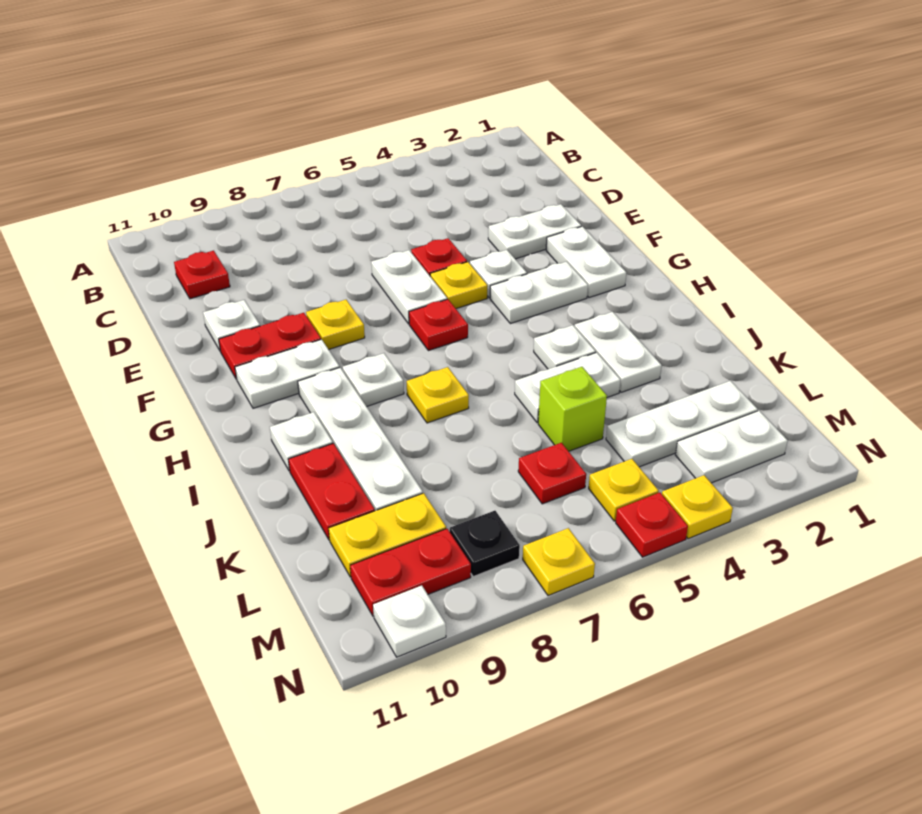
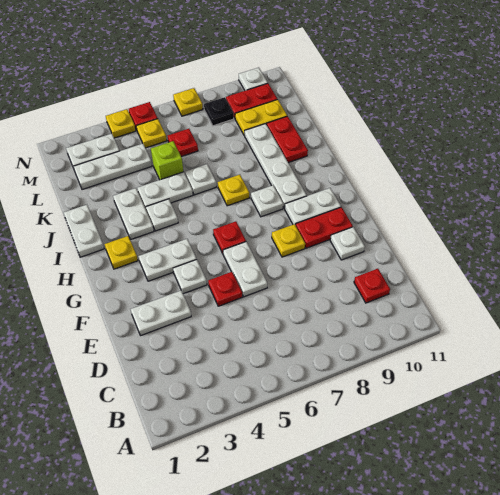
white 1x2 plate [546,226,626,298] -> white 1x2 plate moved to [64,205,104,257]
yellow 1x1 plate [430,262,488,309] -> yellow 1x1 plate moved to [105,236,138,269]
white 1x1 plate [270,412,333,471] -> white 1x1 plate moved to [185,164,216,195]

